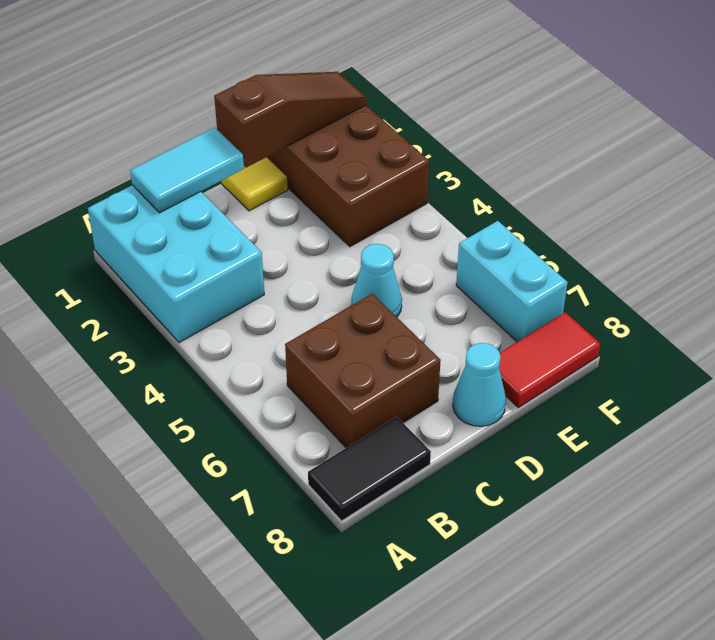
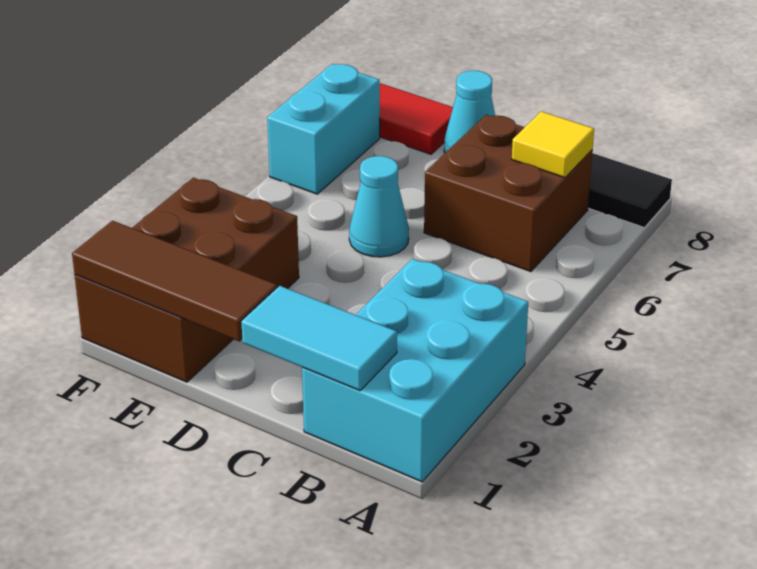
yellow 1x1 tile [222,157,288,211] -> yellow 1x1 tile moved to [512,111,594,178]
brown 1x3 slope [214,72,366,168] -> brown 1x3 tile [72,221,277,341]

